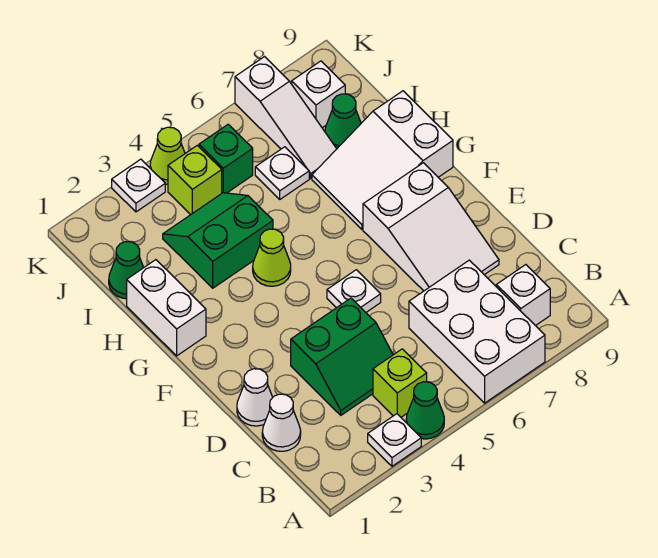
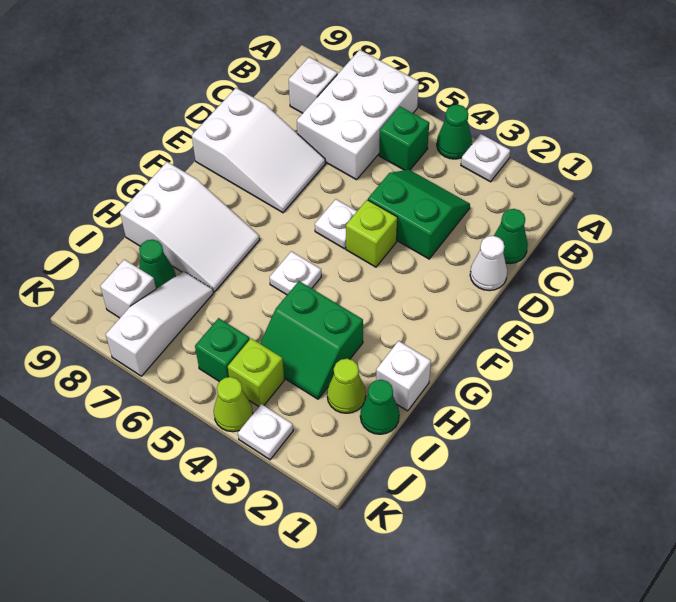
lime 1x1 brick [373,349,427,417] -> lime 1x1 brick moved to [346,200,398,267]
none -> green 1x1 brick [379,107,429,170]
white 1x1 cone [262,394,301,451] -> green 1x1 cone [494,209,528,264]
white 2x3 slope [363,163,499,291] -> white 2x3 slope turned to [192,88,325,213]
white 1x2 brick [127,260,206,356] -> white 1x1 brick [376,341,431,411]
lime 1x1 cone [253,229,291,286] -> lime 1x1 cone moved to [327,359,366,413]
white 1x1 plate [255,147,309,199] -> white 1x1 plate moved to [270,251,321,295]

